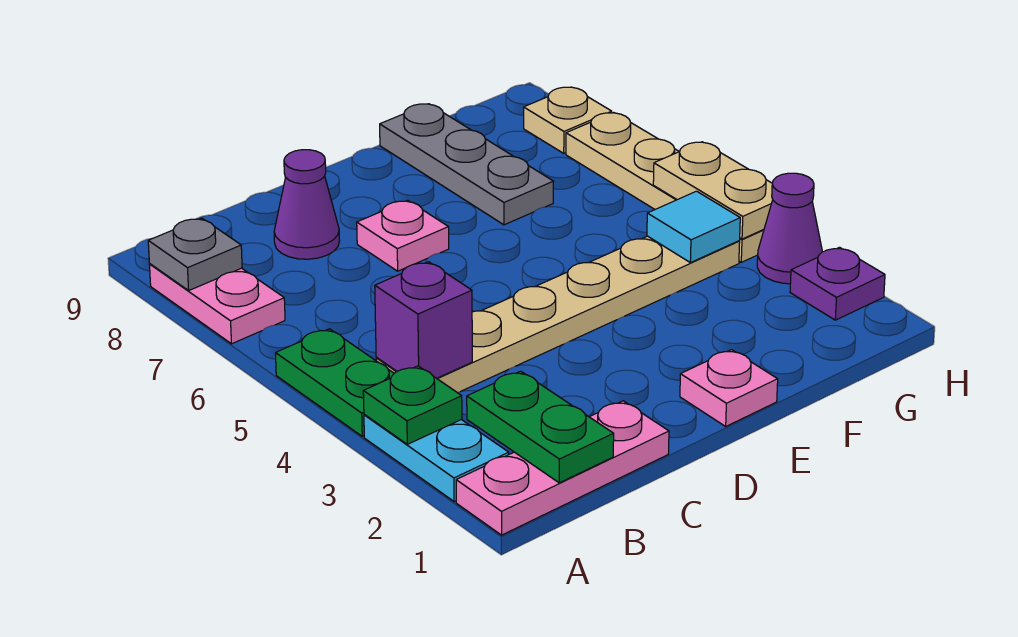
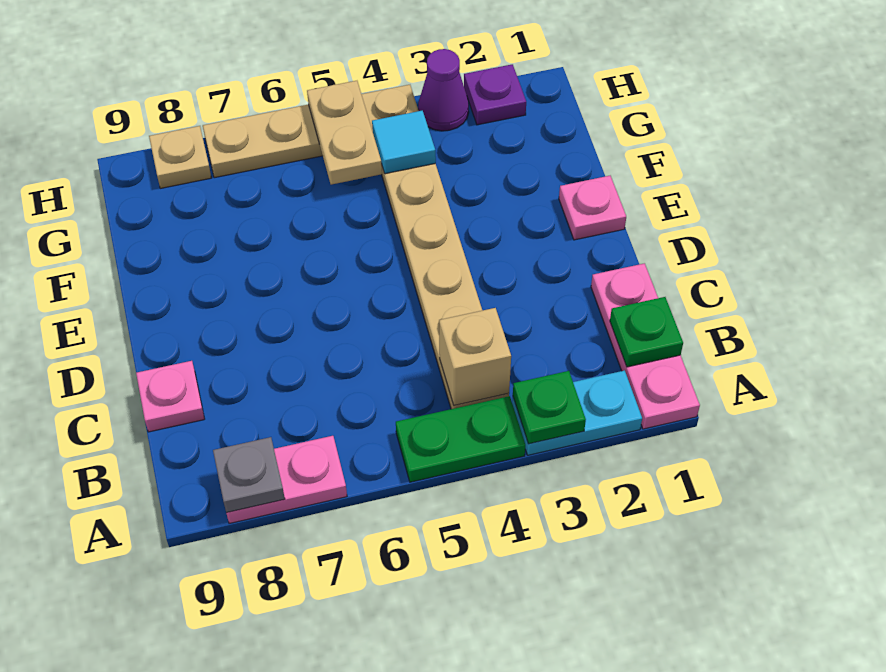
green 1x2 plate [467,371,614,483] -> green 1x1 plate [610,297,683,367]
purple 1x1 brick [375,262,472,378] -> tan 1x1 brick [439,308,511,406]
purple 1x1 cone [274,150,340,259] -> none
pink 1x1 plate [357,200,449,271] -> pink 1x1 plate moved to [136,361,204,432]
grey 1x3 plate [380,104,554,225] -> none
tan 1x2 plate [653,142,773,239] -> tan 1x2 plate turned to [307,81,382,185]

